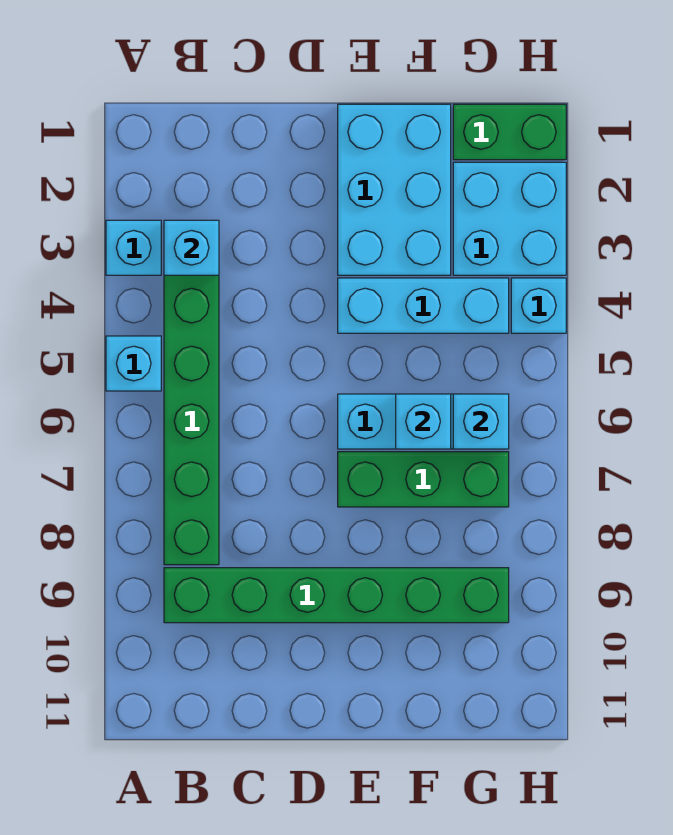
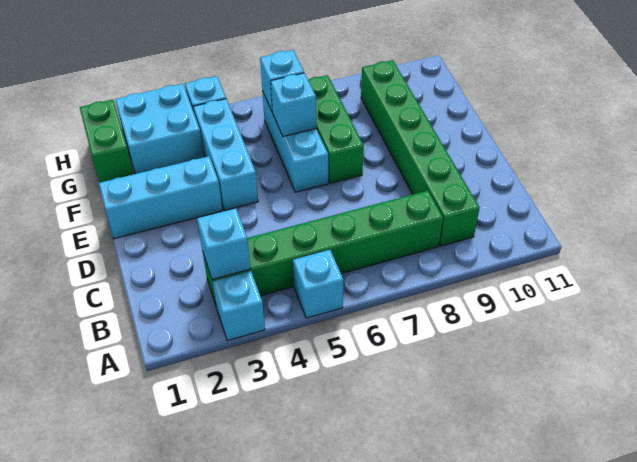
cyan 2x3 brick [338,104,451,275] -> cyan 1x3 brick [99,156,223,239]

